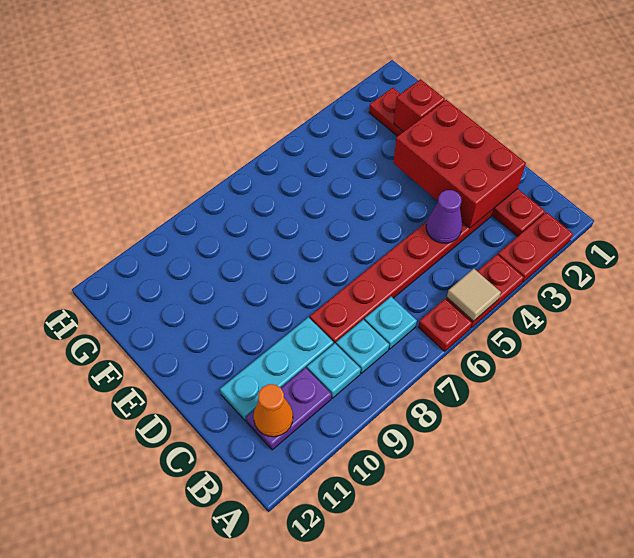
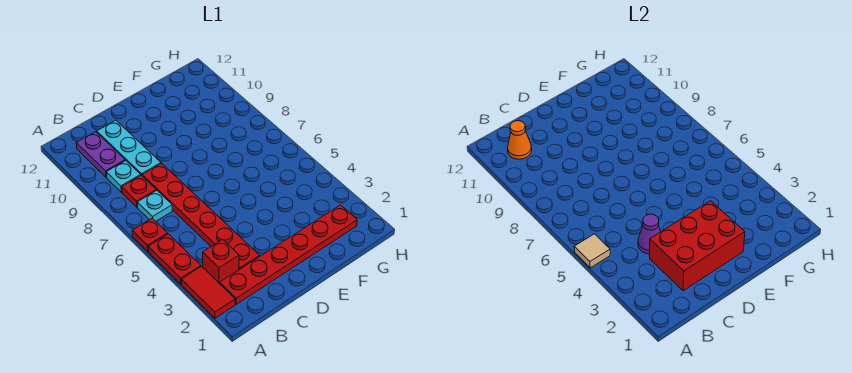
red 1x2 plate [498,212,573,283] -> red 1x2 tile [181,266,235,318]
cyan 1x1 plate [336,320,389,373] -> red 1x1 plate [122,175,156,207]
red 1x1 brick [394,79,445,132] -> red 1x1 brick moved to [203,239,239,284]

